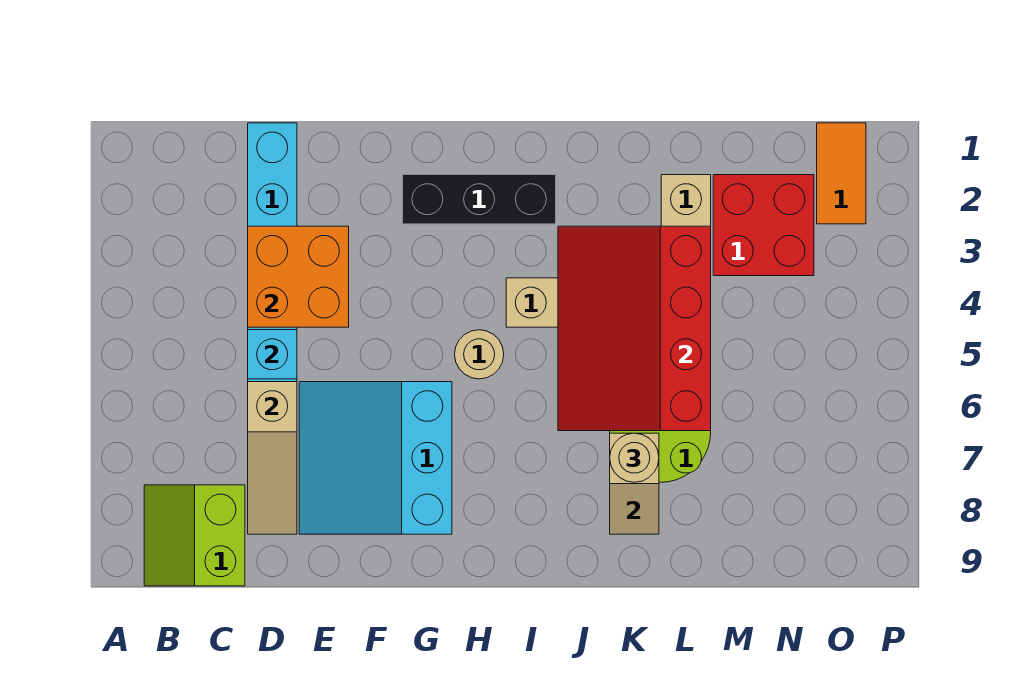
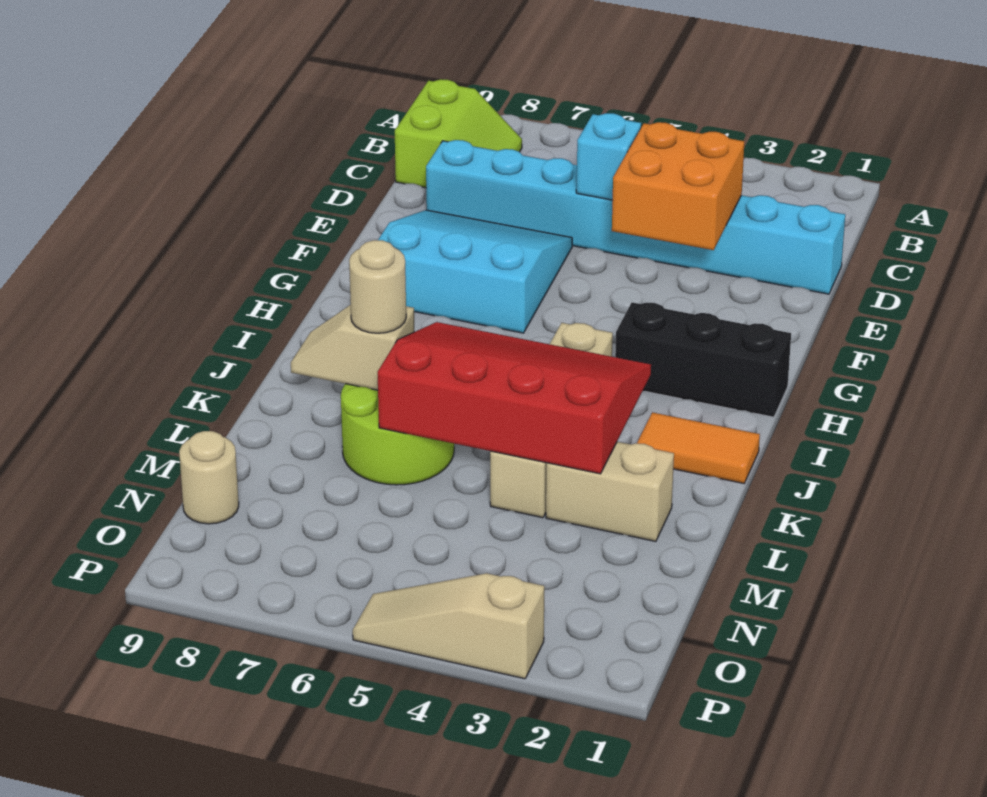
lime 2x2 slope [144,485,245,586] -> lime 2x2 slope turned to [395,79,522,188]
tan 1x3 slope [248,382,297,534] -> tan 1x3 slope moved to [353,573,544,679]
black 1x3 brick [403,175,556,224] -> black 1x3 brick turned to [615,302,791,417]
tan 1x1 round brick [455,330,504,379] -> tan 1x1 round brick moved to [179,431,239,524]
red 2x2 brick [713,175,814,276] -> none
orange 1x2 tile [817,123,866,224] -> orange 1x2 tile moved to [637,412,760,483]

